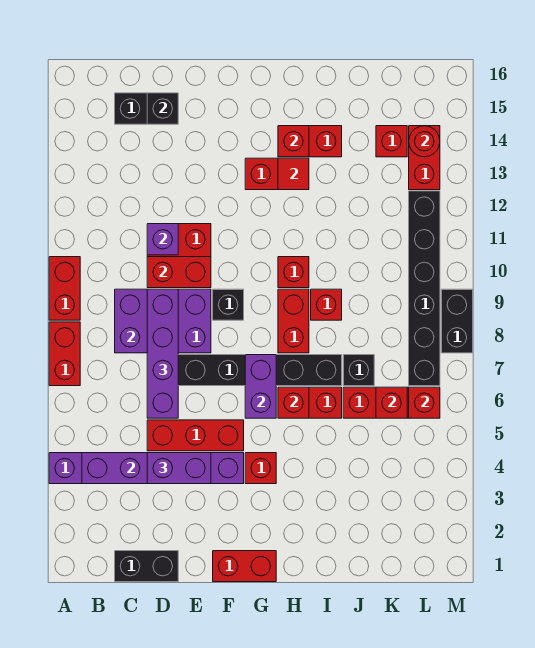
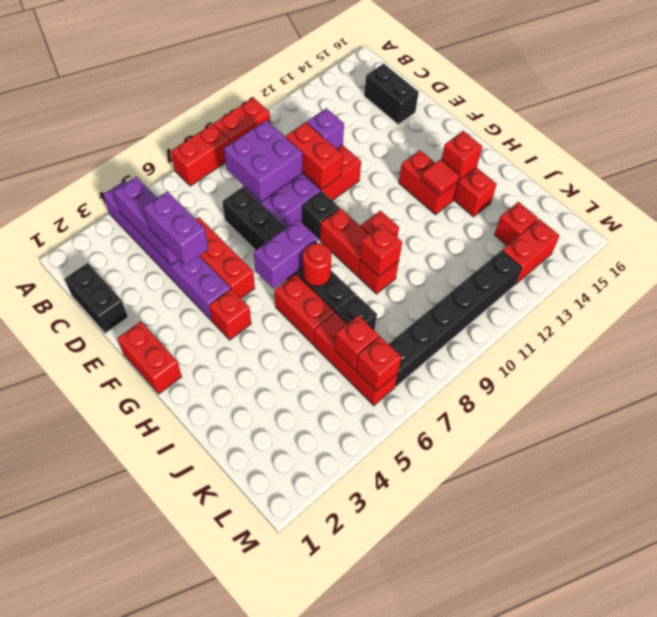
purple 1x4 brick [147,289,178,418] -> none
black 1x1 brick [147,93,178,124] -> none
red 1x1 brick [278,387,309,418] -> red 1x1 brick moved to [360,224,402,276]
red 1x2 brick [278,289,309,353] -> red 1x2 brick turned to [320,208,369,276]
red 1x1 round brick [409,126,440,157] -> red 1x1 round brick moved to [303,243,332,286]
black 1x2 brick [441,289,473,353] -> none

